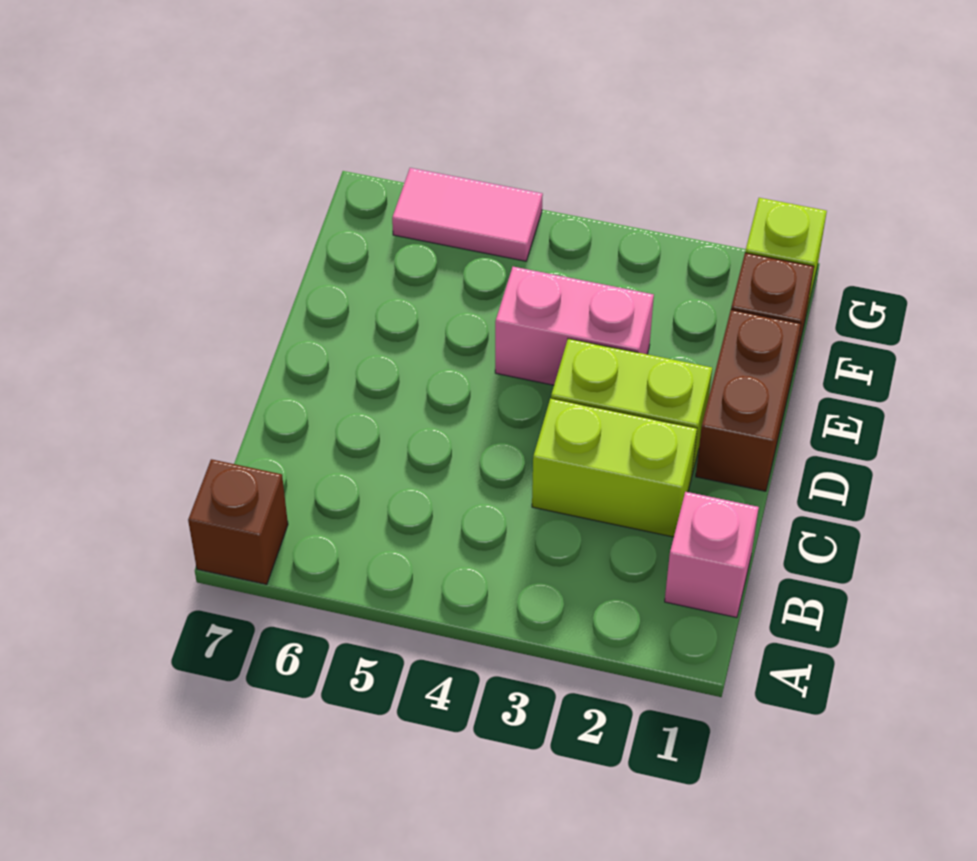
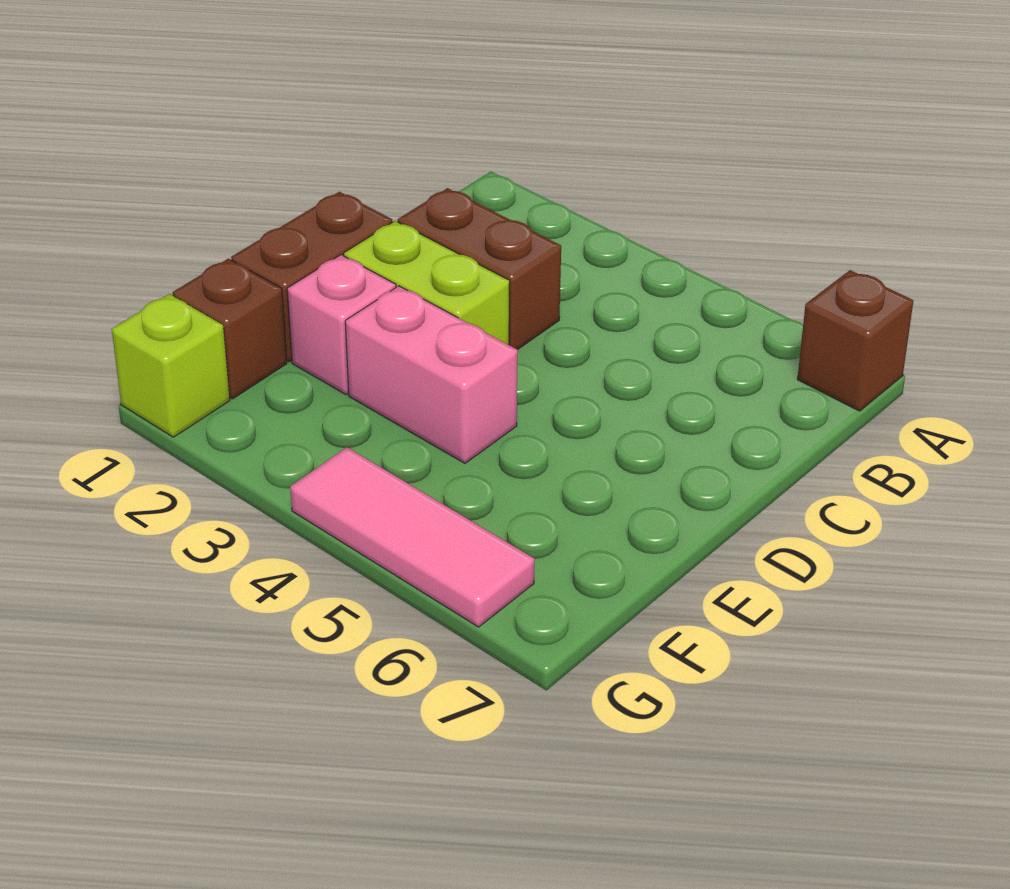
pink 1x1 brick [665,492,759,618] -> pink 1x1 brick moved to [287,255,396,394]
lime 1x2 brick [532,398,697,537] -> brown 1x2 brick [398,188,561,350]
pink 1x2 tile [392,168,543,261] -> pink 1x3 tile [290,447,535,627]

